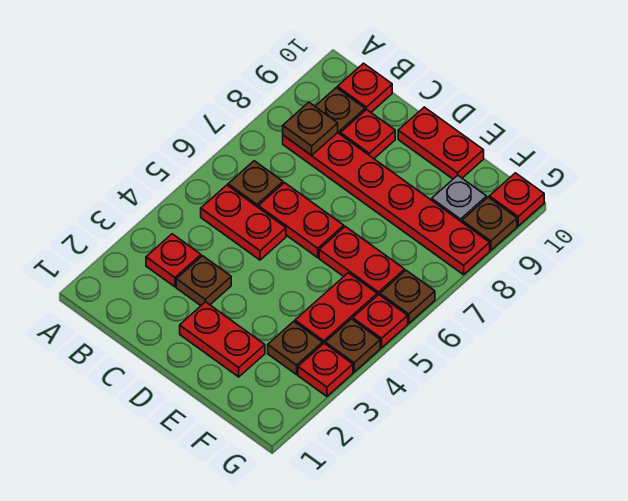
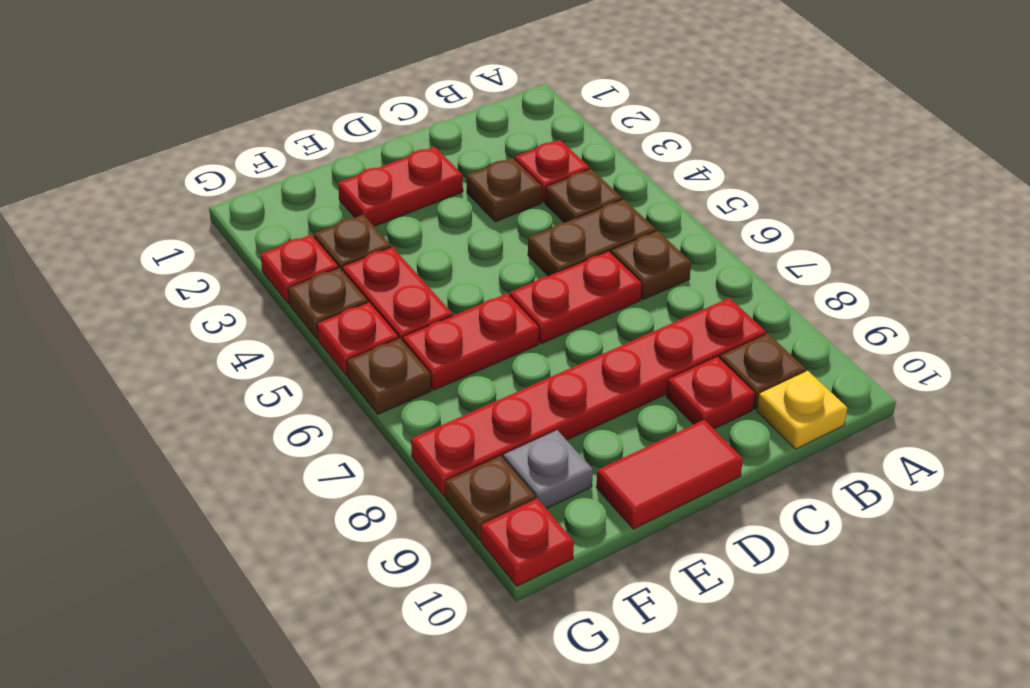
red 1x2 plate [201,185,286,260] -> brown 1x2 plate [528,199,656,276]
brown 1x1 plate [283,102,338,155] -> brown 1x1 plate moved to [545,169,622,223]
red 1x1 plate [337,63,392,112] -> yellow 1x1 plate [757,371,847,449]
red 1x2 plate [398,107,484,179] -> red 1x2 tile [596,420,743,529]

